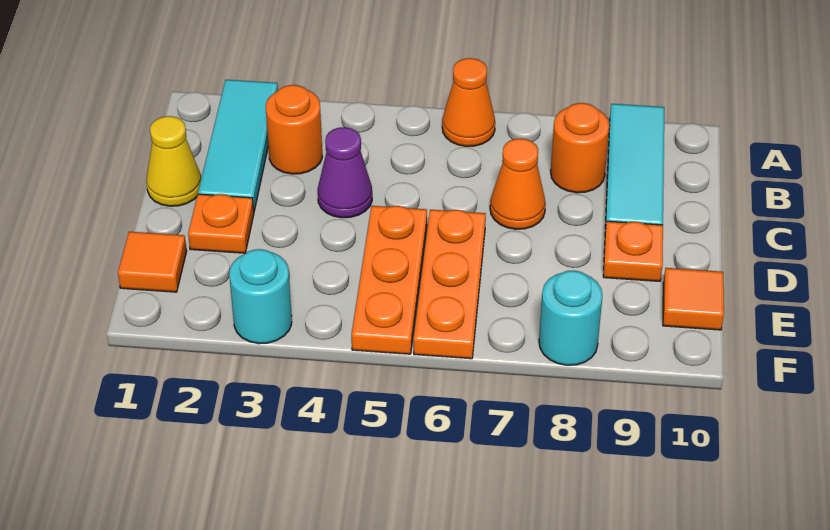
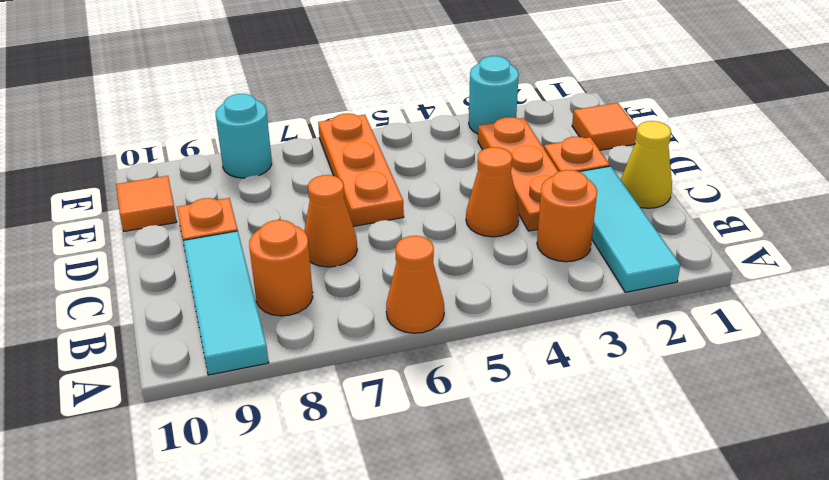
purple 1x1 cone [318,127,372,218] -> orange 1x1 cone [466,147,519,237]
orange 1x3 plate [352,206,427,354] -> orange 1x3 plate moved to [478,117,558,231]

